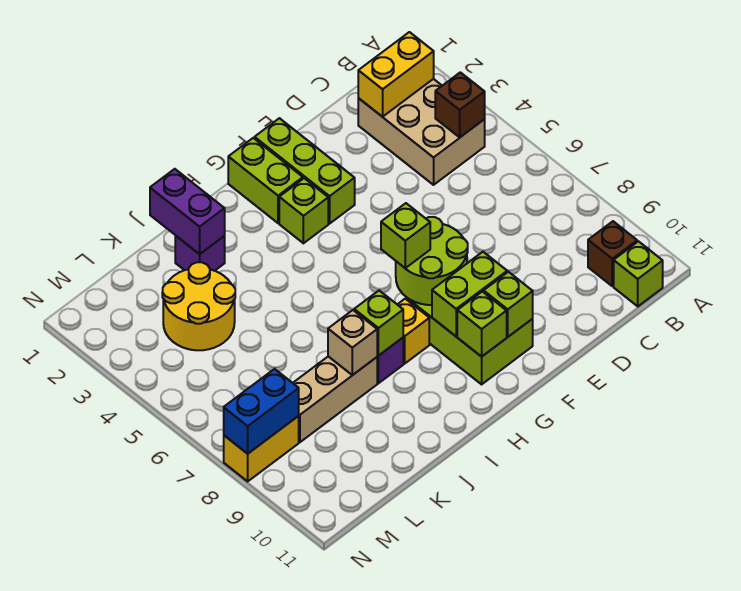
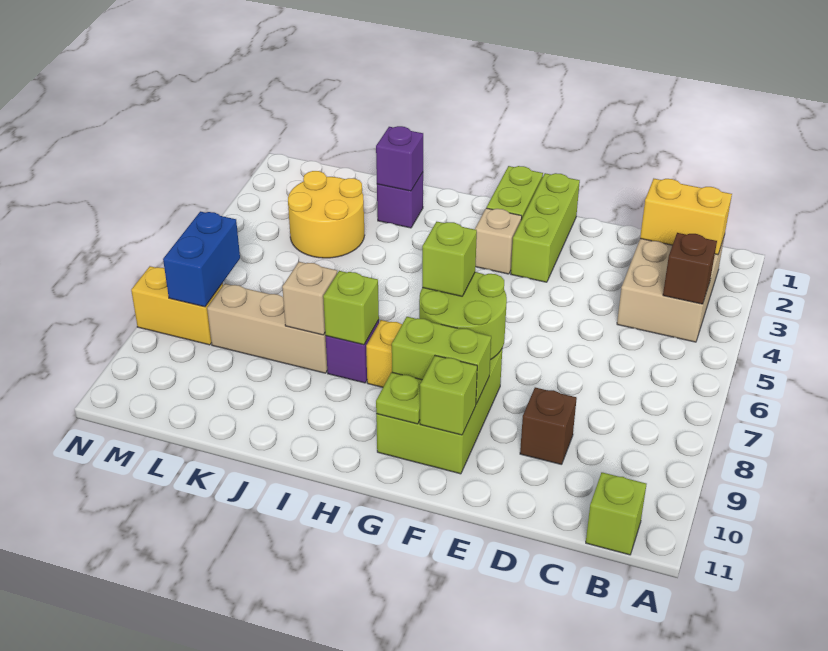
brown 1x1 brick [588,221,637,286] -> brown 1x1 brick moved to [520,387,577,465]
lime 1x1 brick [279,178,328,243] -> tan 1x1 brick [475,208,522,274]
lime 1x1 brick [457,291,507,357] -> lime 1x1 plate [376,372,422,424]
purple 1x2 brick [150,169,225,254] -> purple 1x1 brick [376,126,423,191]
blue 1x2 brick [224,369,299,454] -> blue 1x2 brick turned to [163,211,240,307]

